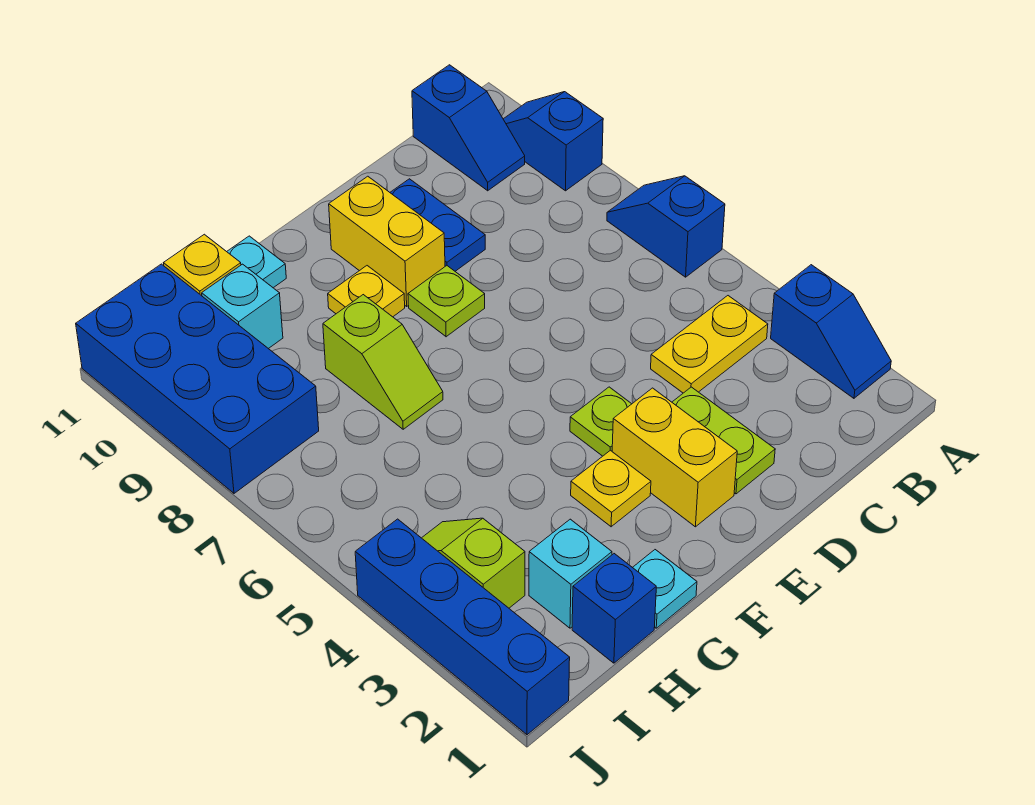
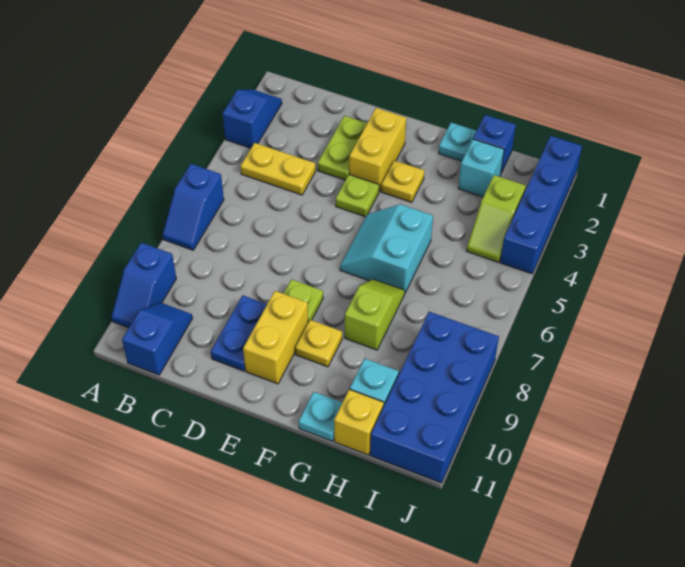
none -> cyan 2x2 slope [340,204,433,292]

